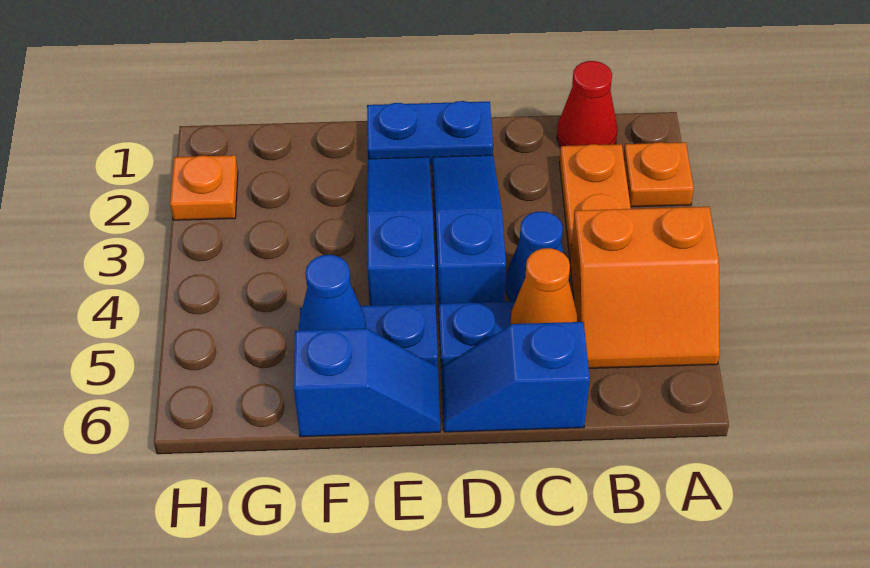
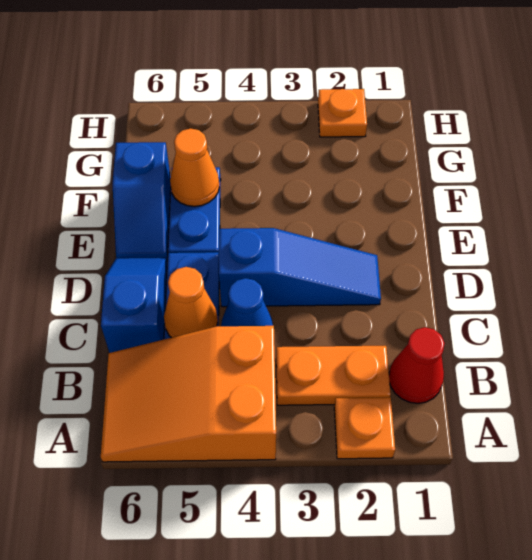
orange 2x2 slope [570,207,720,368] -> orange 2x3 slope [101,326,276,462]
blue 1x2 plate [367,101,493,164] -> none
blue 1x3 slope [367,157,435,306] -> none
blue 1x1 cone [299,255,366,331] -> orange 1x1 cone [170,128,219,206]

